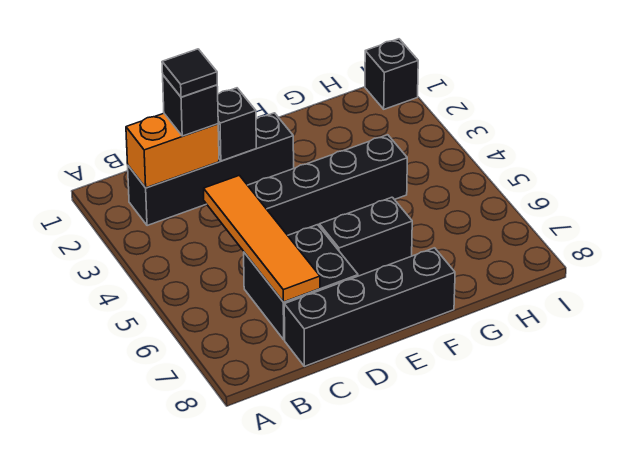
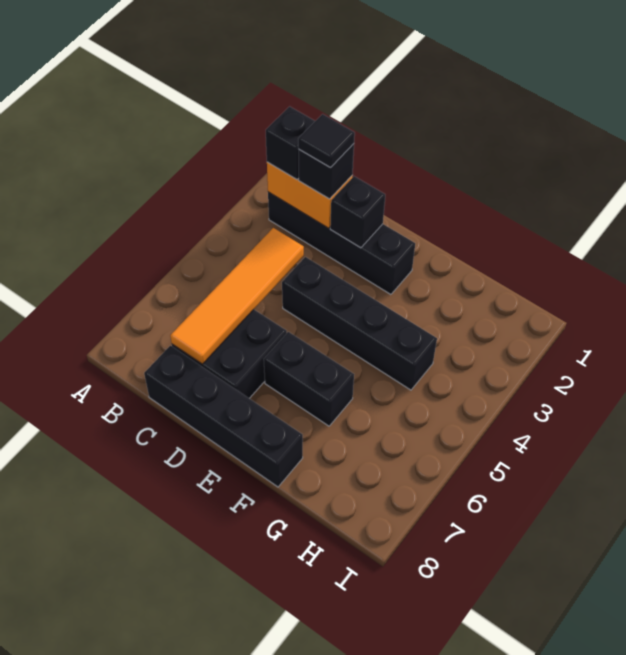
black 1x1 brick [365,39,418,109] -> black 1x1 brick moved to [266,106,315,179]

